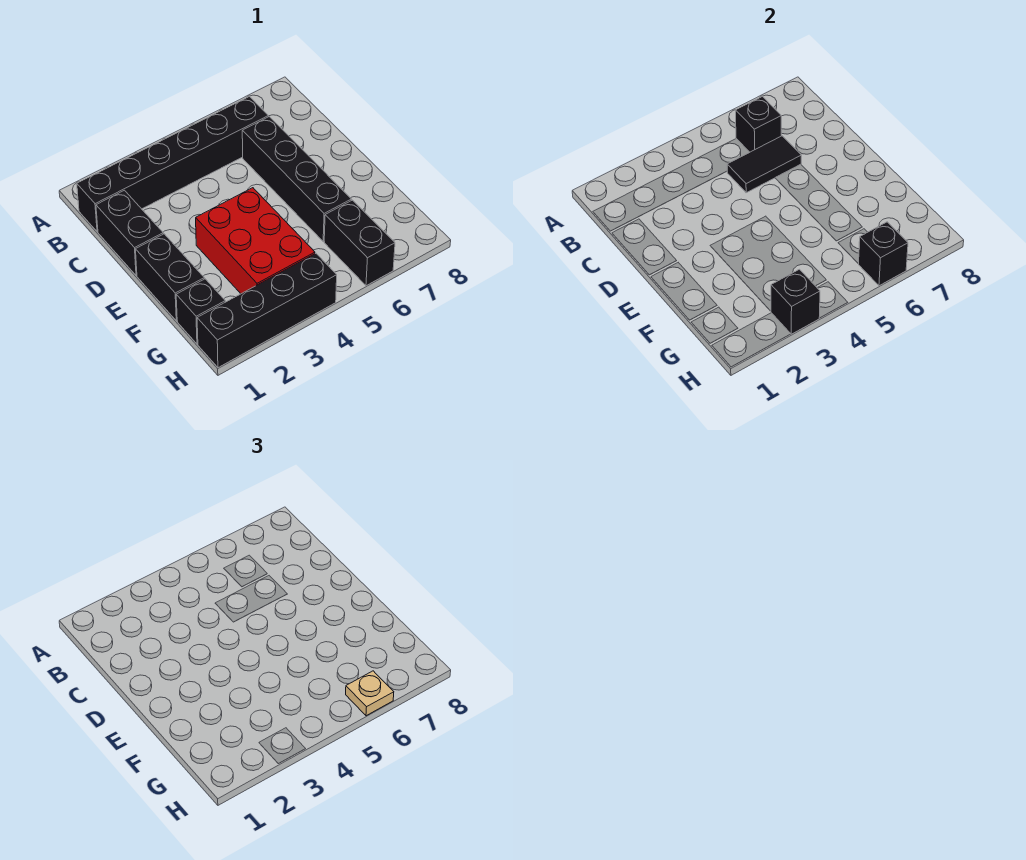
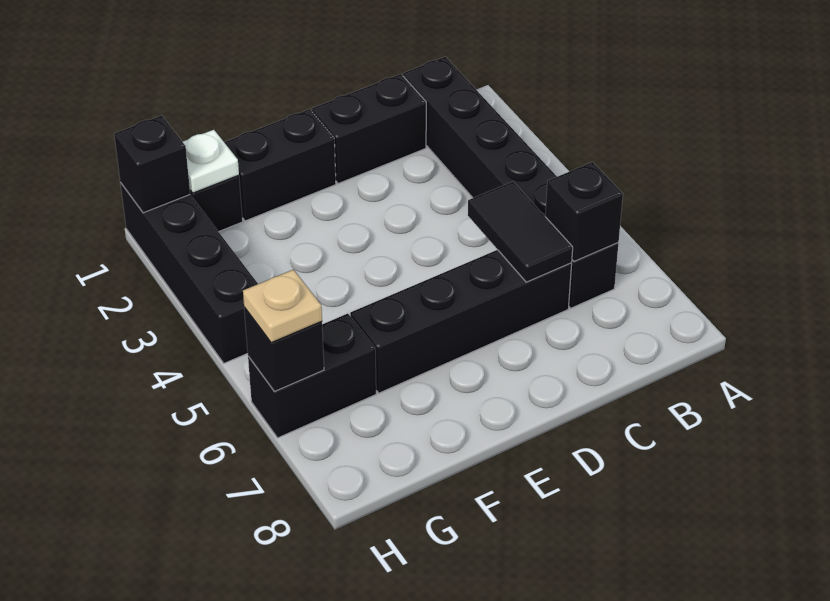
red 2x3 brick [196,188,315,294] -> none
none -> white 1x1 plate [183,130,239,193]
black 1x1 brick [771,269,820,334] -> black 1x1 brick moved to [114,115,190,213]

